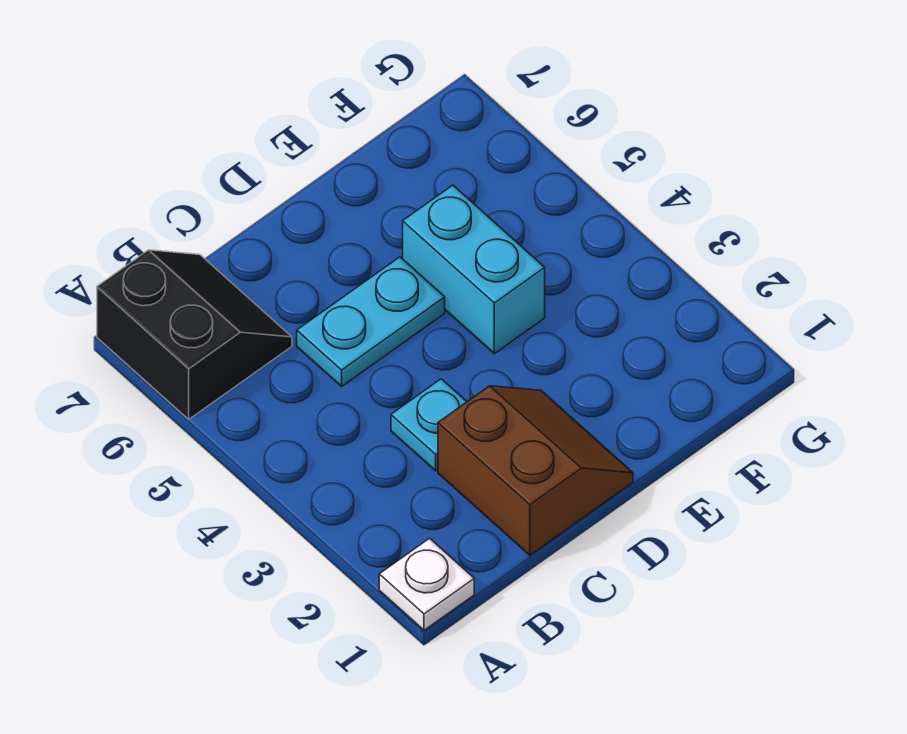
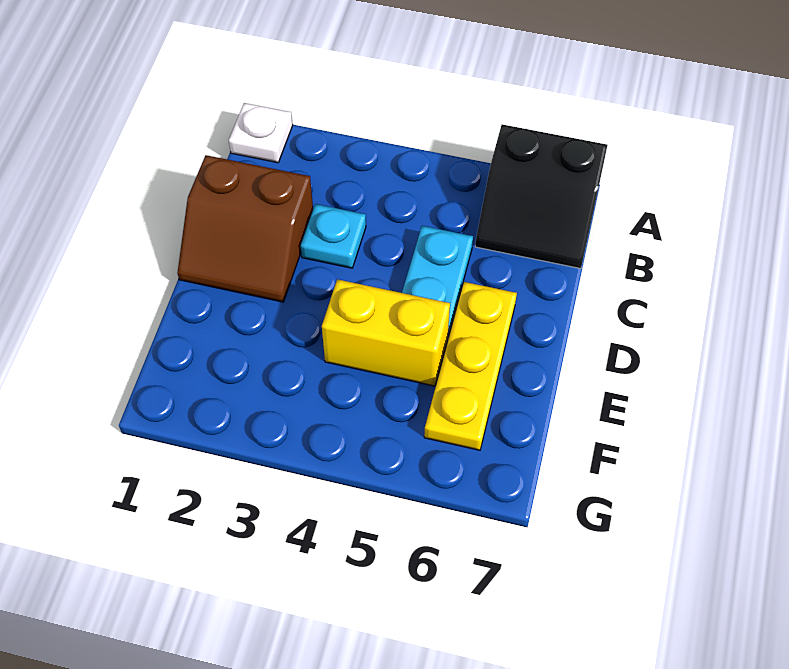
none -> yellow 1x3 plate [424,282,517,450]
cyan 1x2 brick [403,185,545,354] -> yellow 1x2 brick [322,279,450,386]

